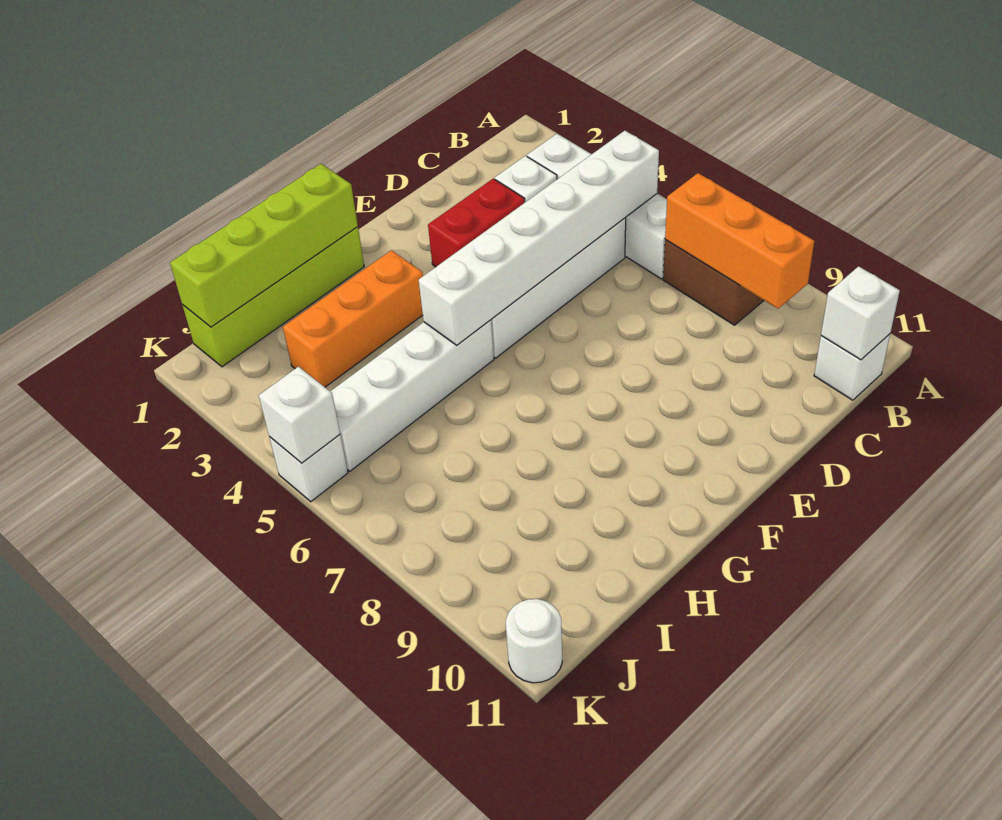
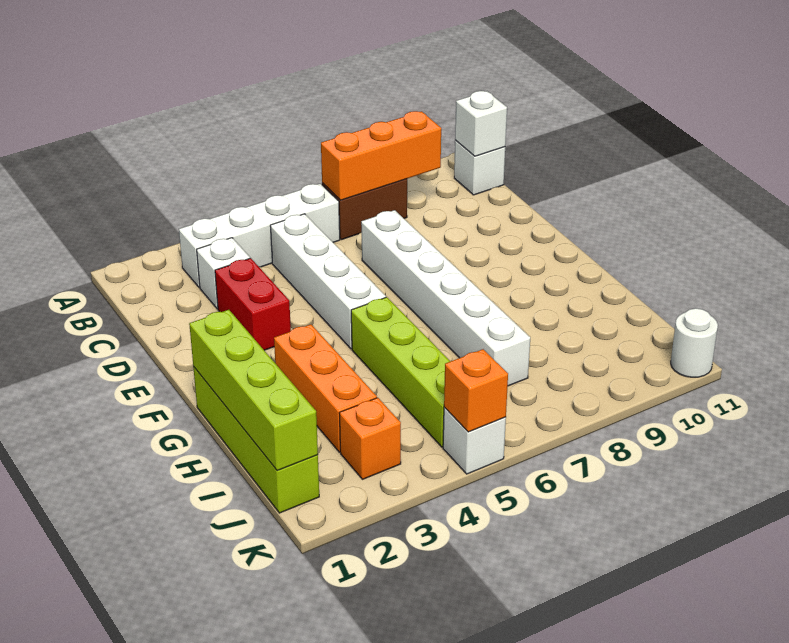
white 1x6 brick [419,131,659,345] -> white 1x6 brick moved to [361,210,530,386]
white 1x4 brick [330,320,494,471] -> lime 1x4 brick [351,297,450,447]
none -> orange 1x1 brick [339,398,401,479]
white 1x1 brick [259,367,340,463] -> orange 1x1 brick [444,349,508,432]

